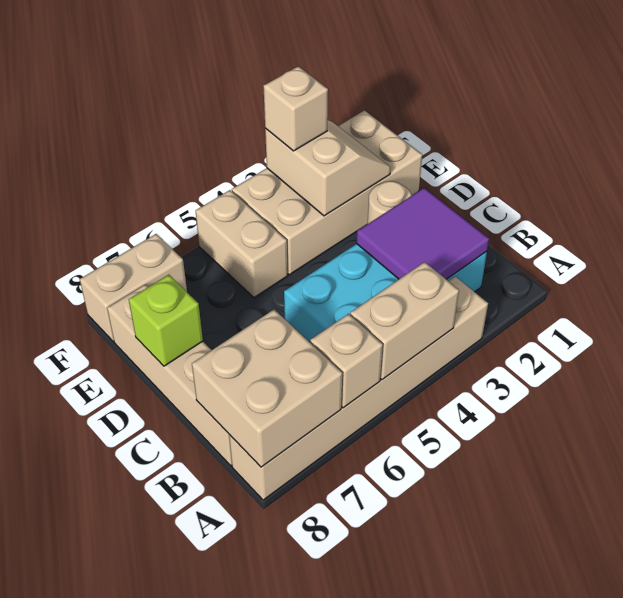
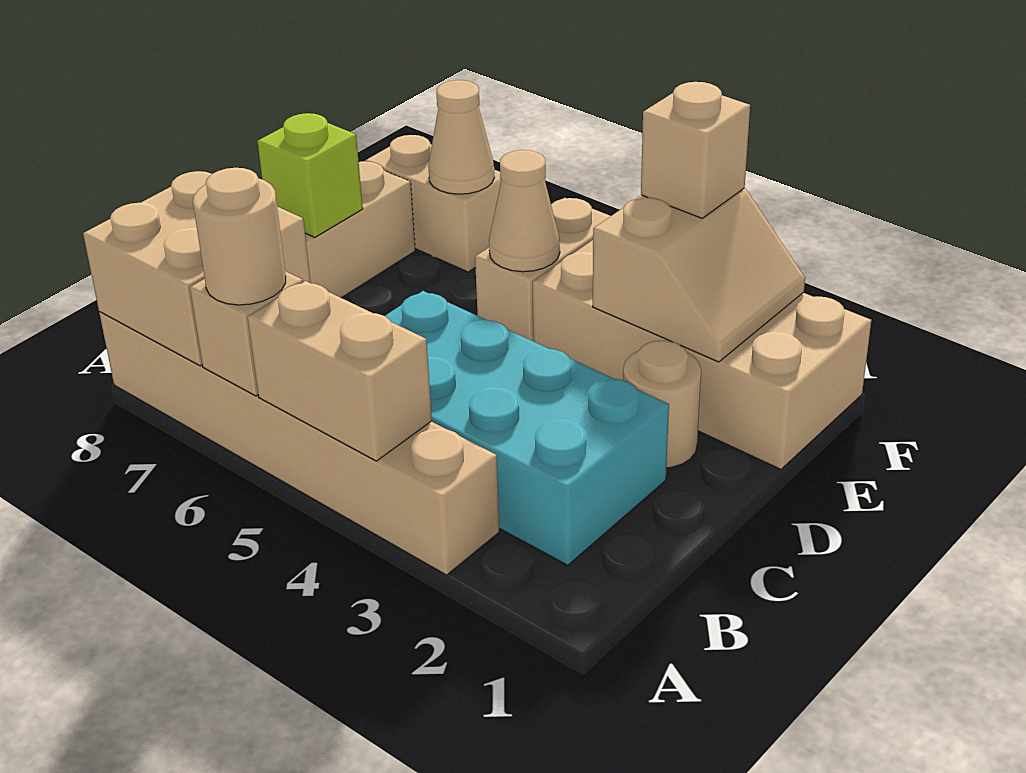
none -> tan 1x1 round brick [193,168,286,305]
purple 2x2 tile [356,188,489,279] -> none
none -> tan 1x1 cone [489,150,560,272]
none -> tan 1x1 cone [428,80,494,194]

